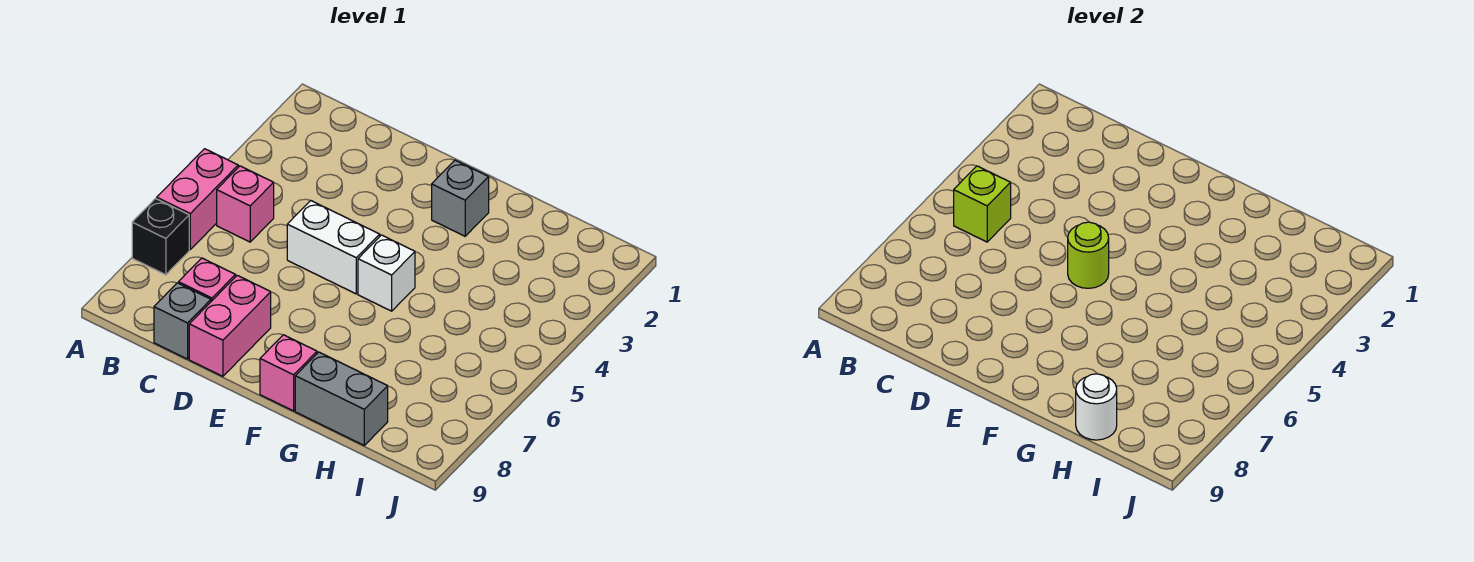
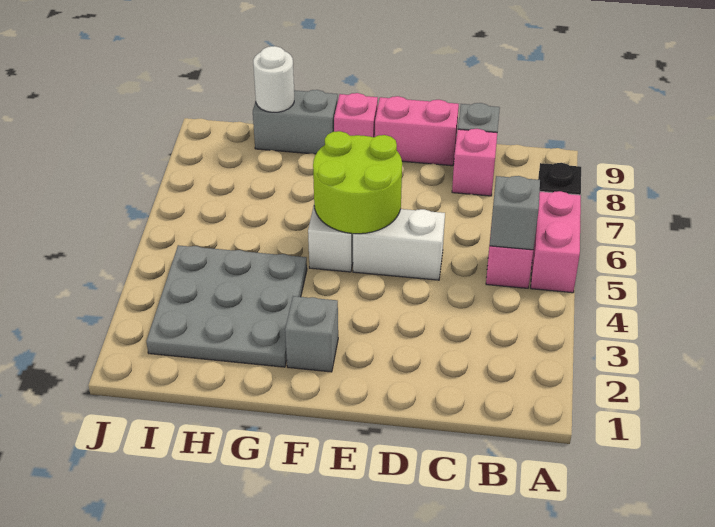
lime 1x1 brick [954,166,1011,242] -> grey 1x1 brick [490,176,540,250]
pink 1x2 brick [189,275,271,376] -> pink 1x2 brick turned to [375,96,459,166]
lime 1x1 round brick [1068,222,1109,288] -> lime 2x2 round brick [313,131,402,234]
none -> grey 3x3 plate [146,245,307,367]

